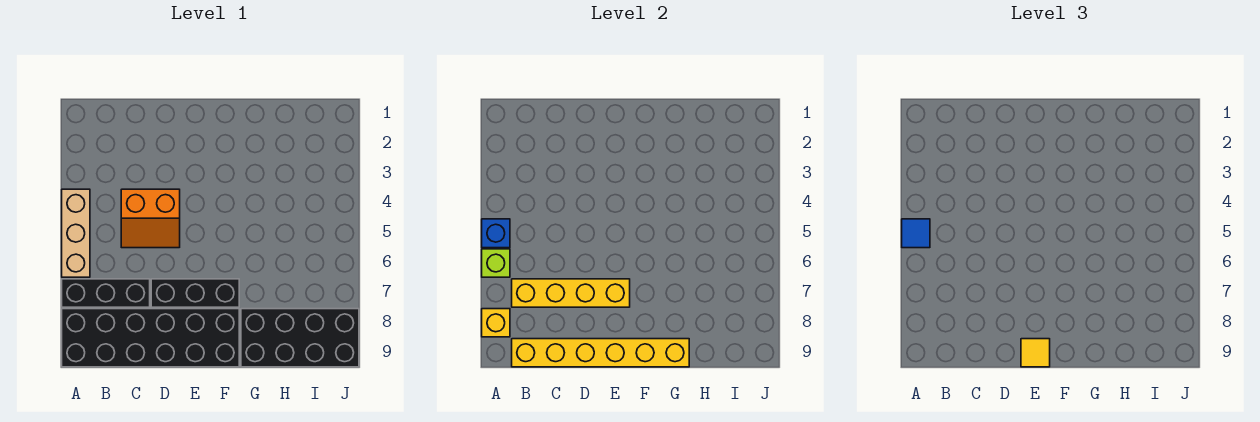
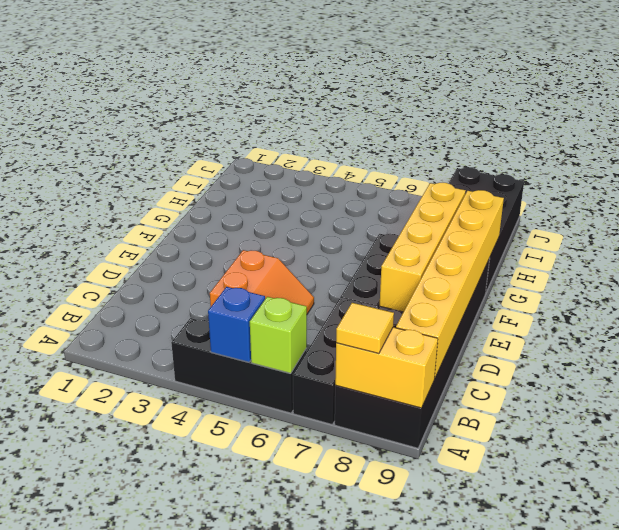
tan 1x3 brick [62,189,90,277] -> black 1x3 brick [171,318,307,413]
blue 1x1 tile [902,219,930,248] -> none
yellow 1x1 brick [482,309,510,337] -> yellow 1x2 brick [335,327,438,408]
yellow 1x4 brick [512,279,630,307] -> yellow 1x4 brick moved to [380,183,465,312]
yellow 1x1 tile [1021,339,1050,367] -> yellow 1x1 tile moved to [336,303,394,354]

